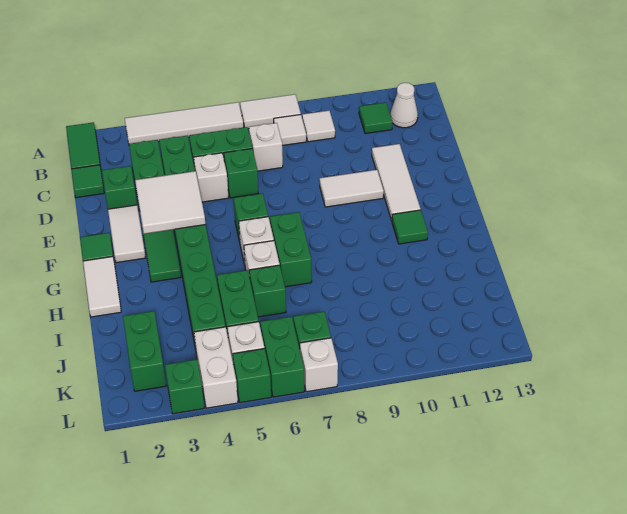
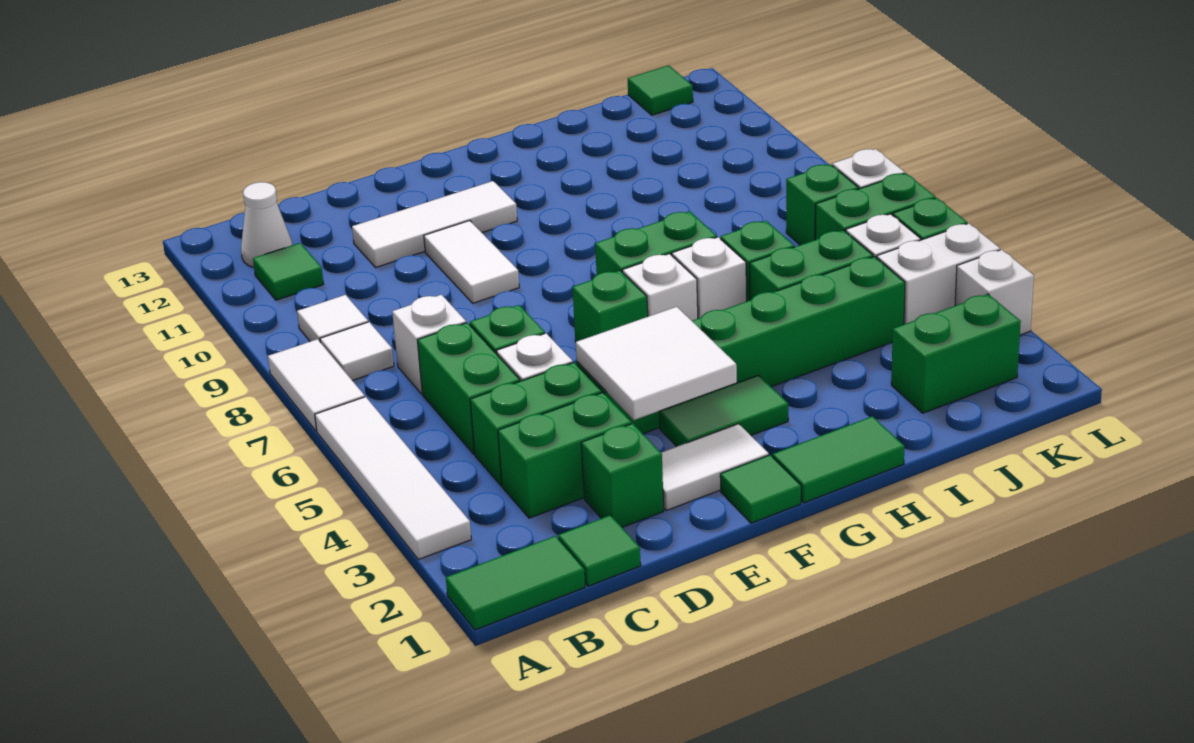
white 1x2 tile [83,257,121,317] -> green 1x2 tile [773,416,904,503]
green 1x1 tile [392,210,428,244] -> green 1x1 tile moved to [628,65,693,115]
green 1x1 brick [165,359,204,414] -> white 1x1 brick [955,250,1034,335]

